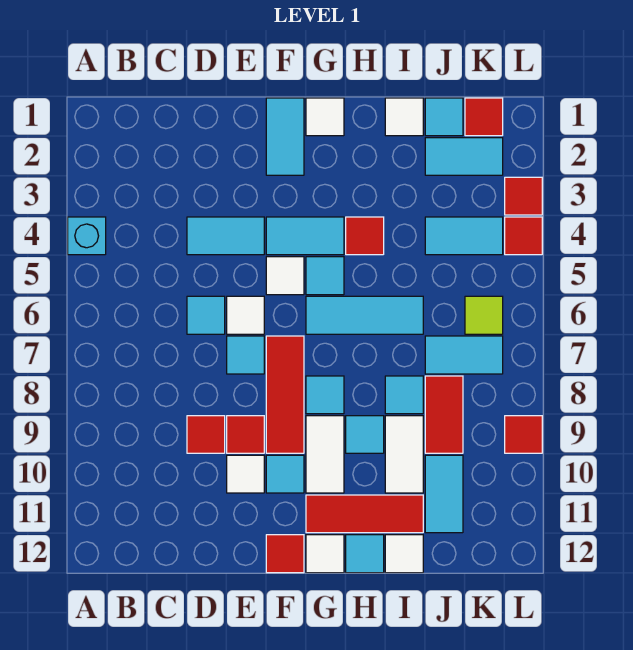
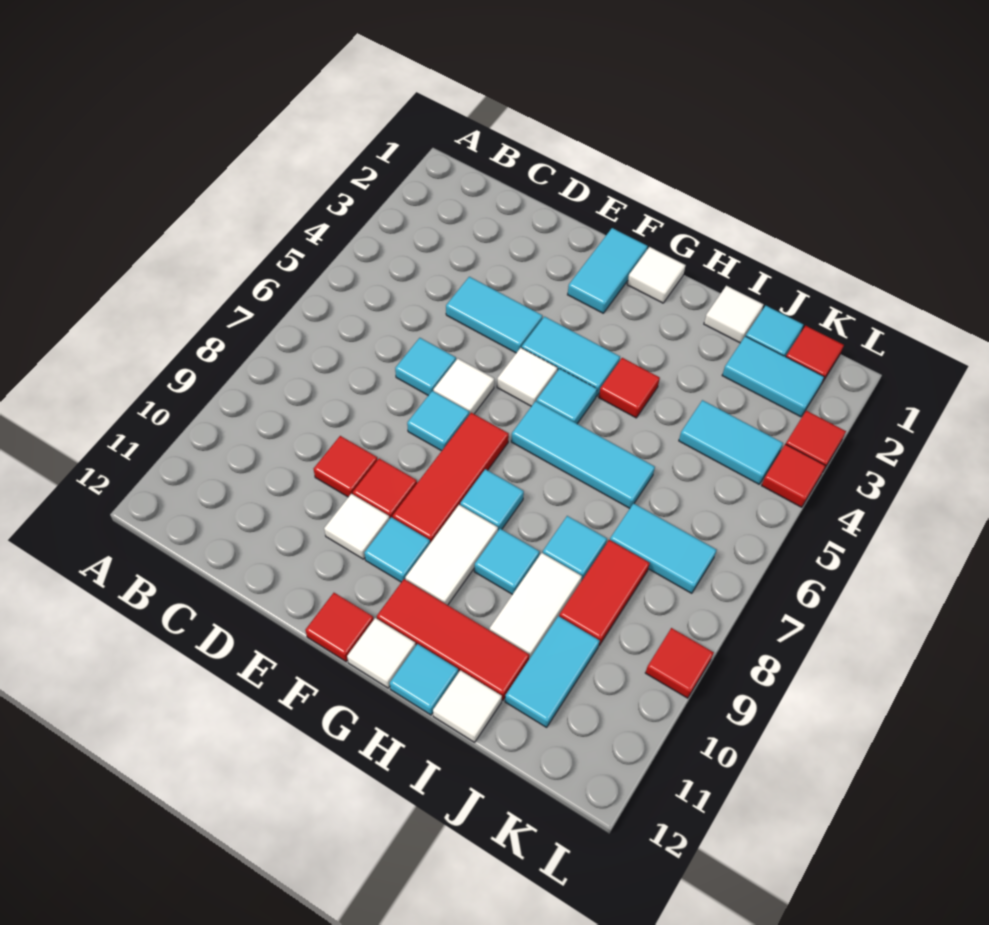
cyan 1x1 brick [68,217,106,255] -> none
lime 1x1 tile [465,296,503,334] -> none

